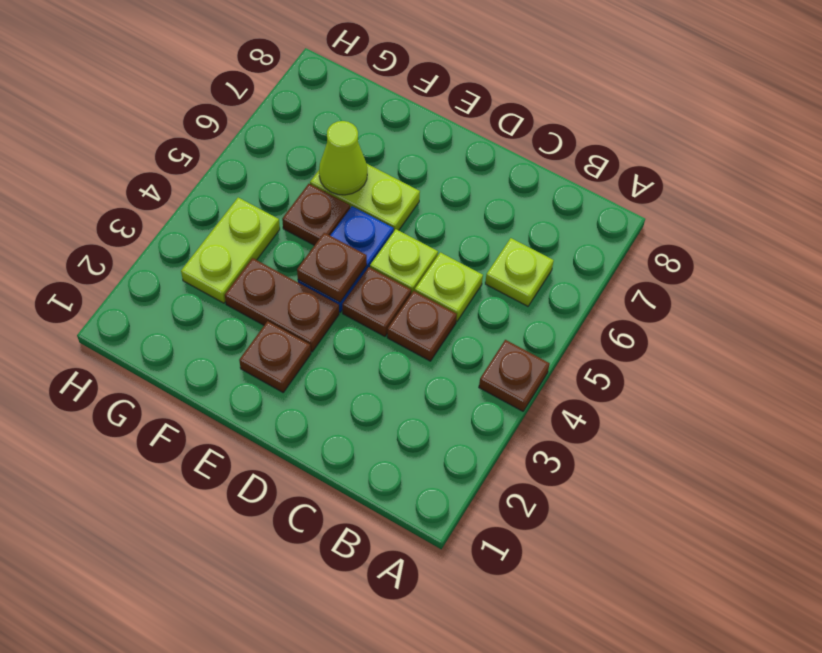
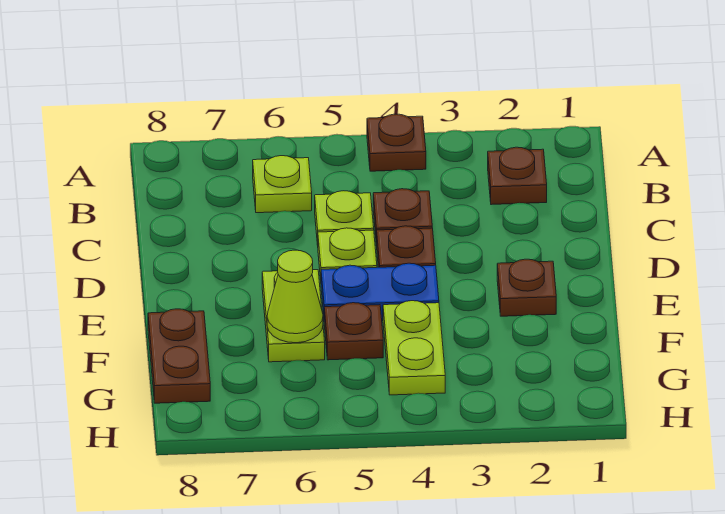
brown 1x2 plate [225,258,339,352] -> brown 1x2 plate moved to [148,309,210,403]
brown 1x1 plate [297,233,367,302] -> brown 1x1 plate moved to [488,147,547,205]
lime 1x2 plate [181,198,280,303] -> lime 1x2 plate turned to [383,301,445,395]

